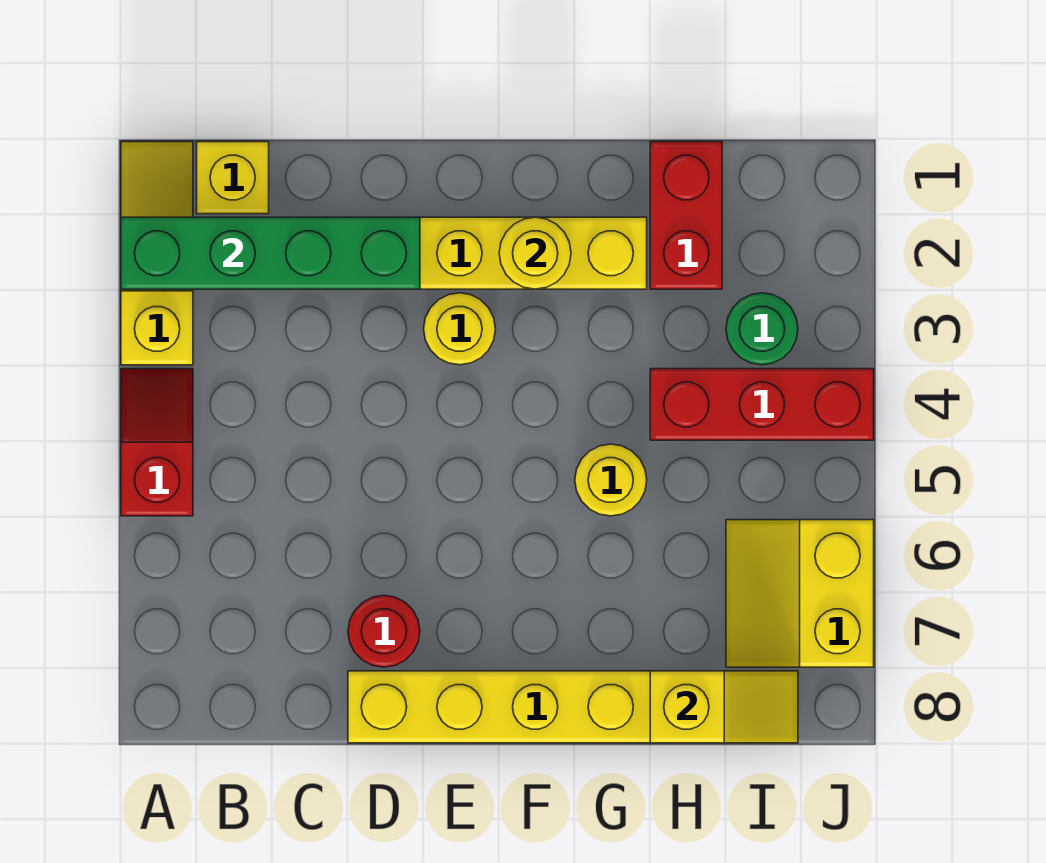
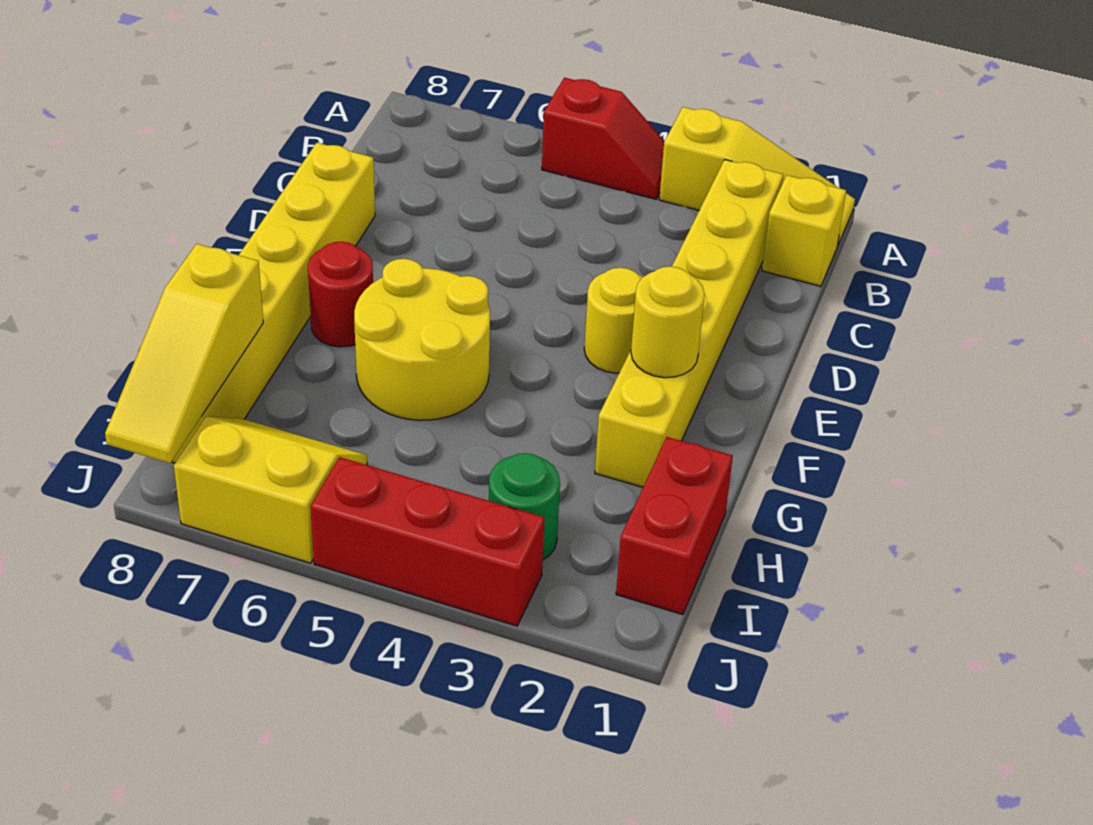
green 1x4 brick [121,217,420,289] -> none
red 1x1 round brick [348,595,420,667] -> red 1x1 round brick moved to [308,242,373,347]
yellow 1x1 round brick [575,444,647,516] -> yellow 2x2 round brick [354,259,490,420]
red 1x2 brick [650,142,722,289] -> red 1x2 brick turned to [616,437,733,614]
red 1x3 brick [650,369,874,440] -> red 1x3 brick turned to [310,457,544,626]
yellow 1x2 slope [650,671,798,743] -> yellow 1x3 slope [105,244,263,463]

